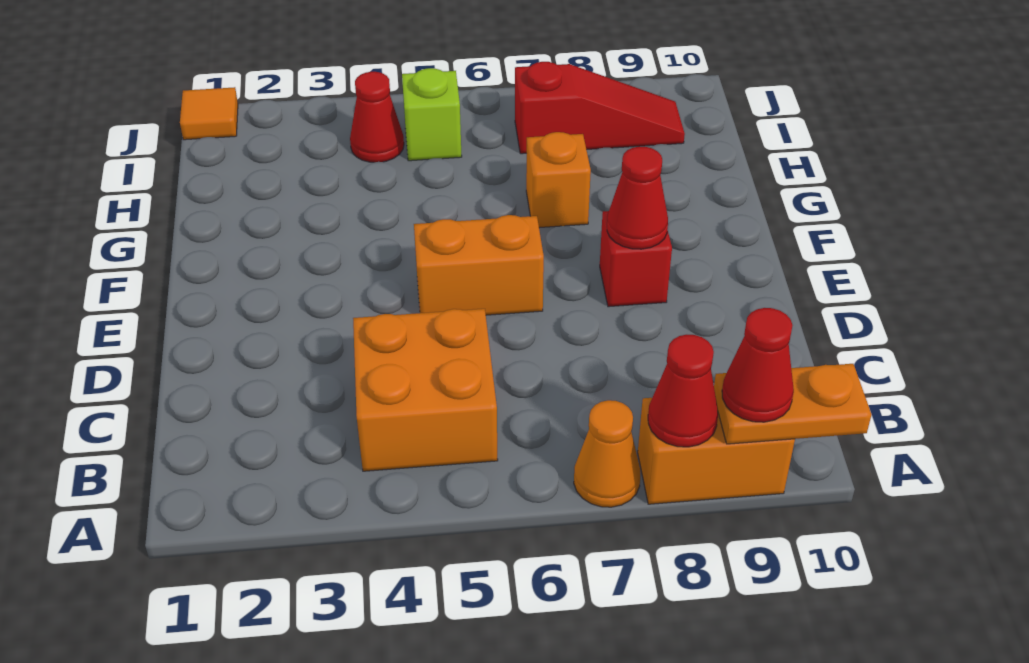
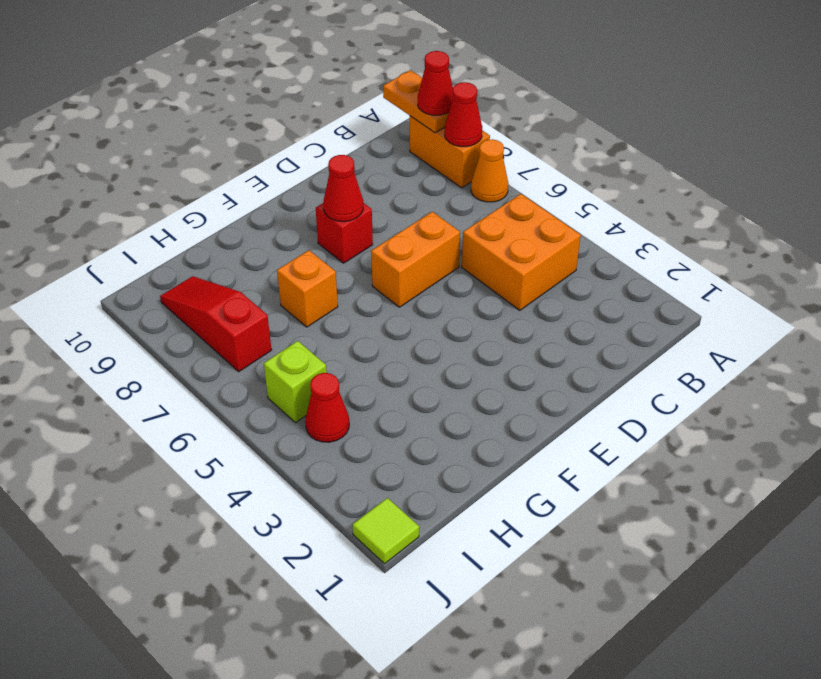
orange 1x2 brick [414,215,544,315] -> orange 1x2 brick turned to [371,212,460,307]
orange 1x1 tile [180,87,238,140] -> lime 1x1 tile [353,498,419,564]

